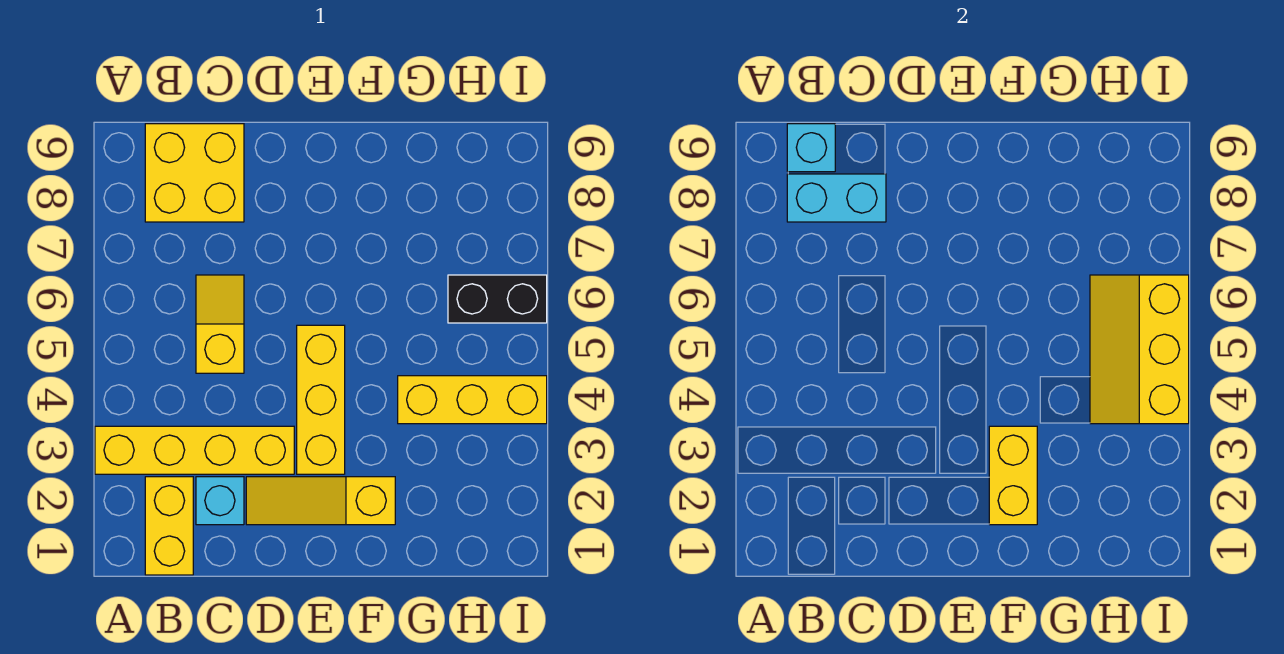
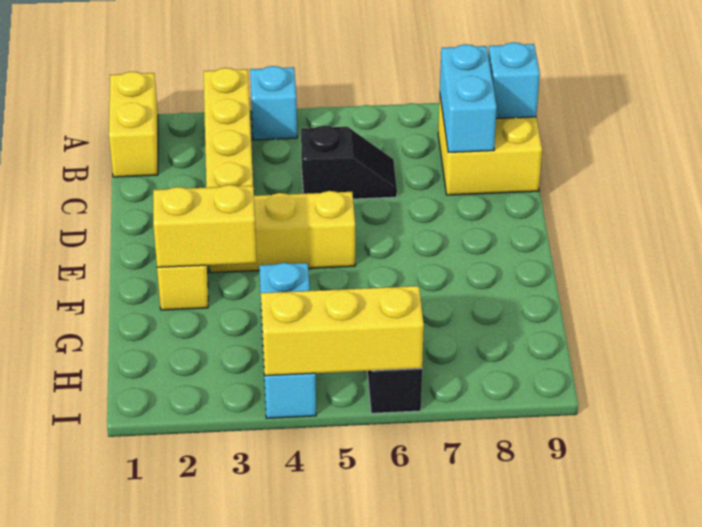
yellow 1x2 brick [145,477,193,575] -> yellow 1x2 brick turned to [109,72,158,177]
cyan 1x1 brick [196,477,244,525] -> cyan 1x1 brick moved to [250,66,297,140]
yellow 1x2 slope [196,275,244,373] -> black 1x2 slope [301,126,397,199]
yellow 1x3 brick [398,376,547,424] -> cyan 1x3 brick [259,263,316,418]

